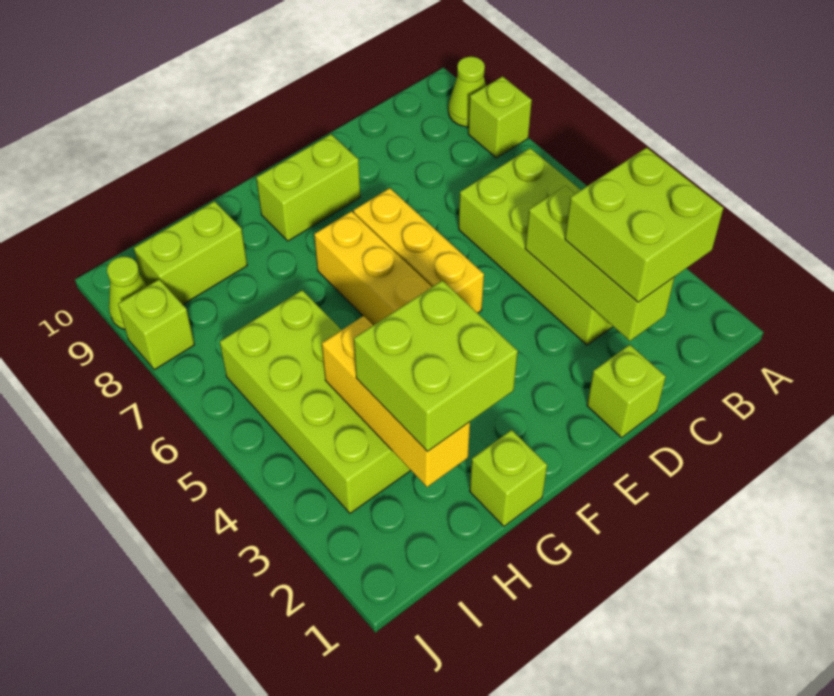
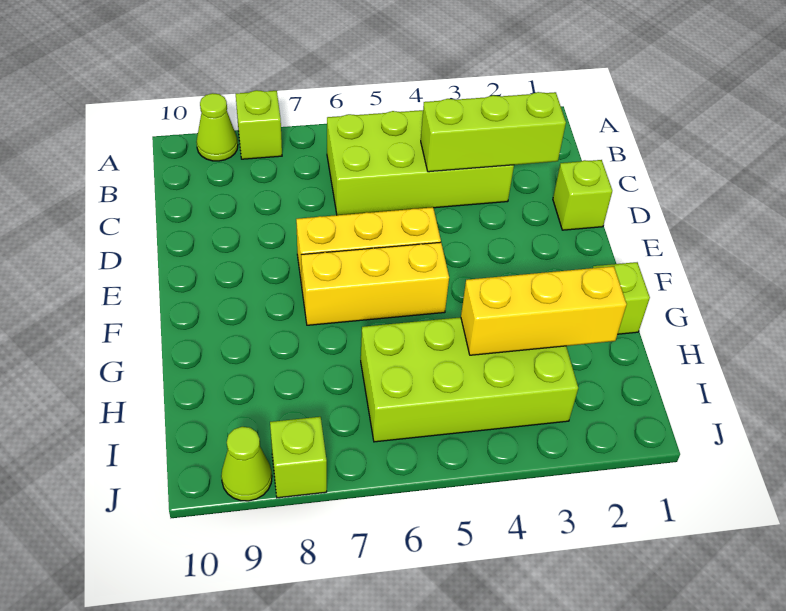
lime 2x2 brick [565,148,723,302] -> none
lime 1x2 brick [256,134,360,241] -> none
lime 2x2 brick [354,281,518,452] -> none
lime 1x2 brick [134,201,247,305] -> none

